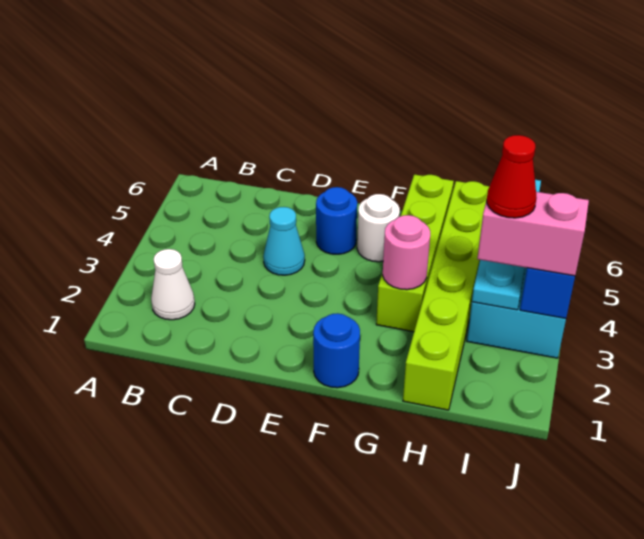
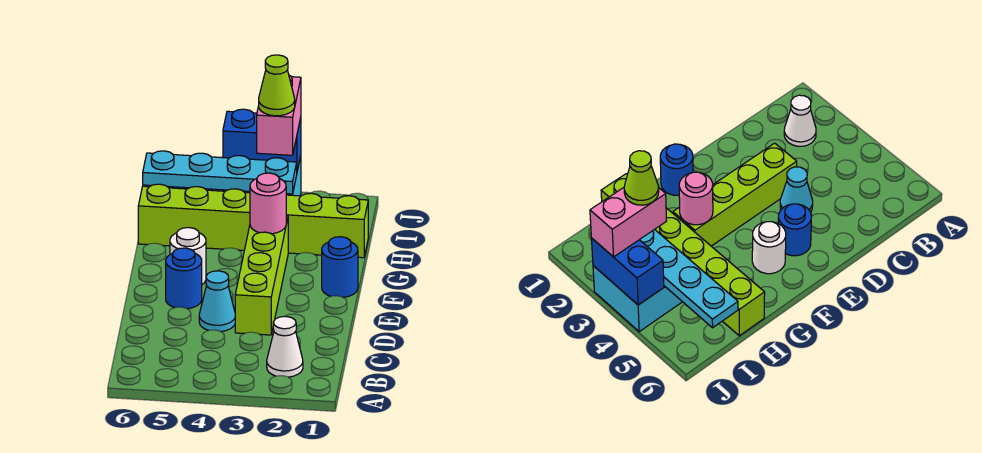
lime 1x4 brick [376,174,454,332] -> lime 1x4 brick turned to [235,216,288,335]
red 1x1 cone [487,135,537,218] -> lime 1x1 cone [259,55,295,116]

